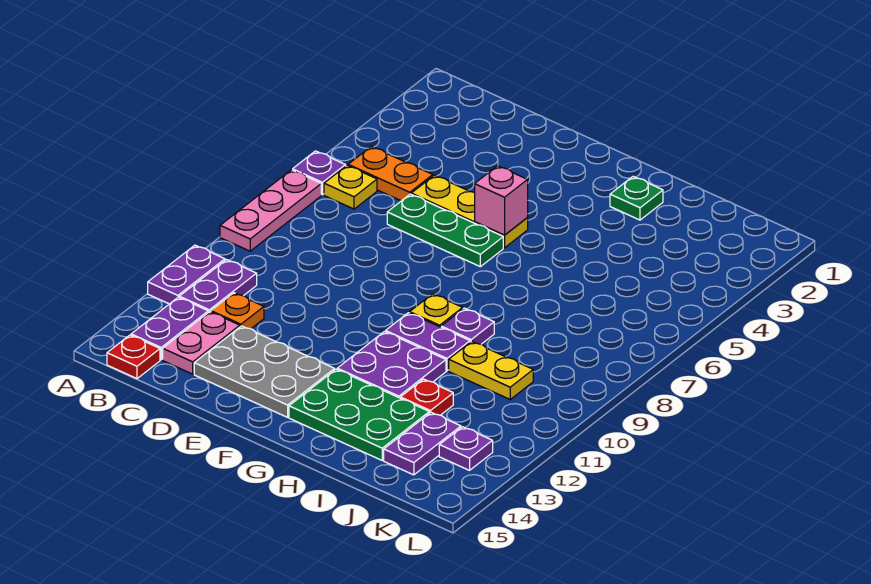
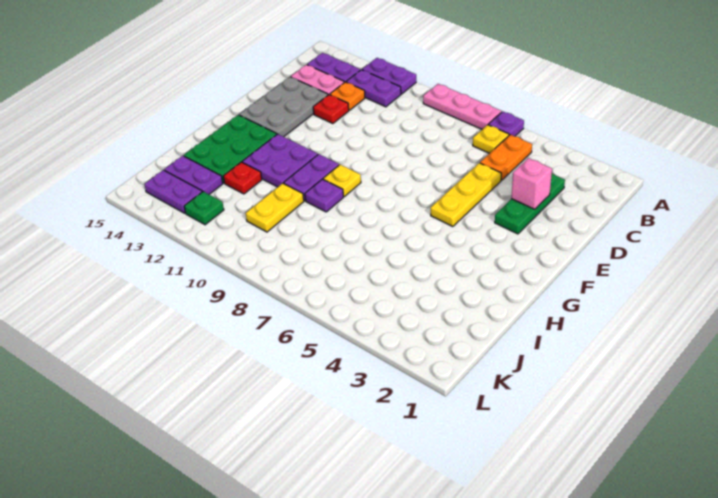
red 1x1 plate [107,335,160,379] -> red 1x1 plate moved to [313,95,349,124]
green 1x3 plate [387,194,503,267] -> green 1x3 plate moved to [495,174,565,234]
pink 1x1 brick [475,166,528,235] -> pink 1x1 brick moved to [511,158,552,209]
green 1x1 plate [610,176,663,220] -> green 1x1 plate moved to [184,192,224,225]
purple 1x1 plate [439,427,493,470] -> purple 1x2 plate [144,170,202,213]

